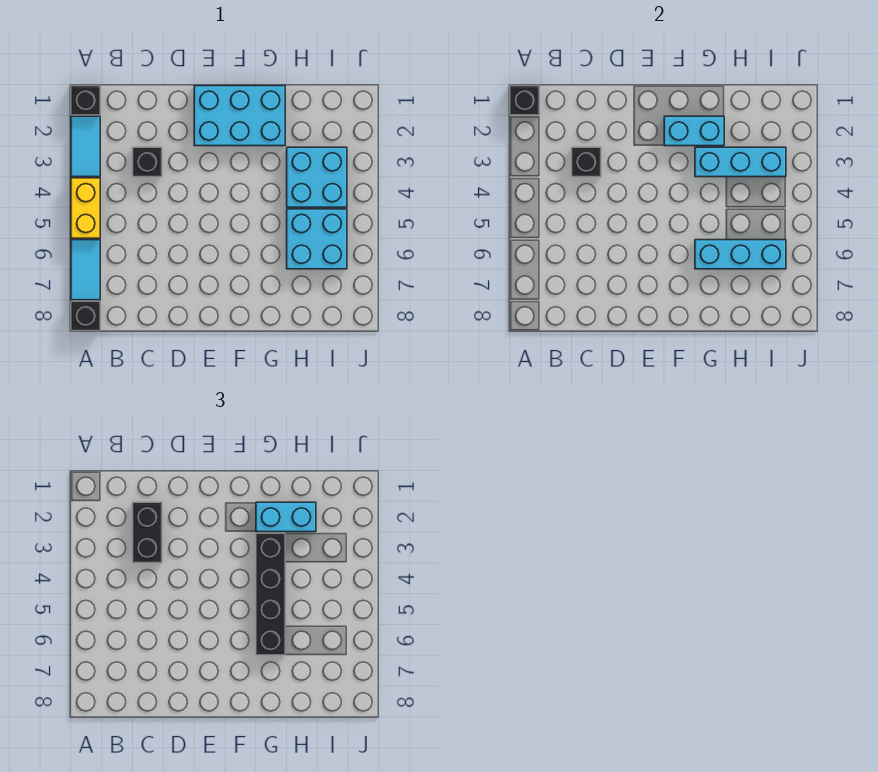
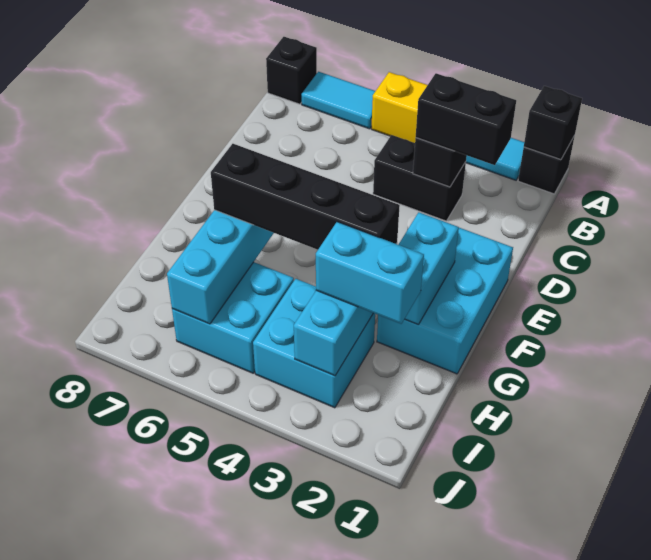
black 1x1 brick [133,147,162,177] -> black 1x2 brick [373,135,466,221]
cyan 1x2 brick [256,502,316,532] -> cyan 1x2 brick turned to [316,222,424,324]

